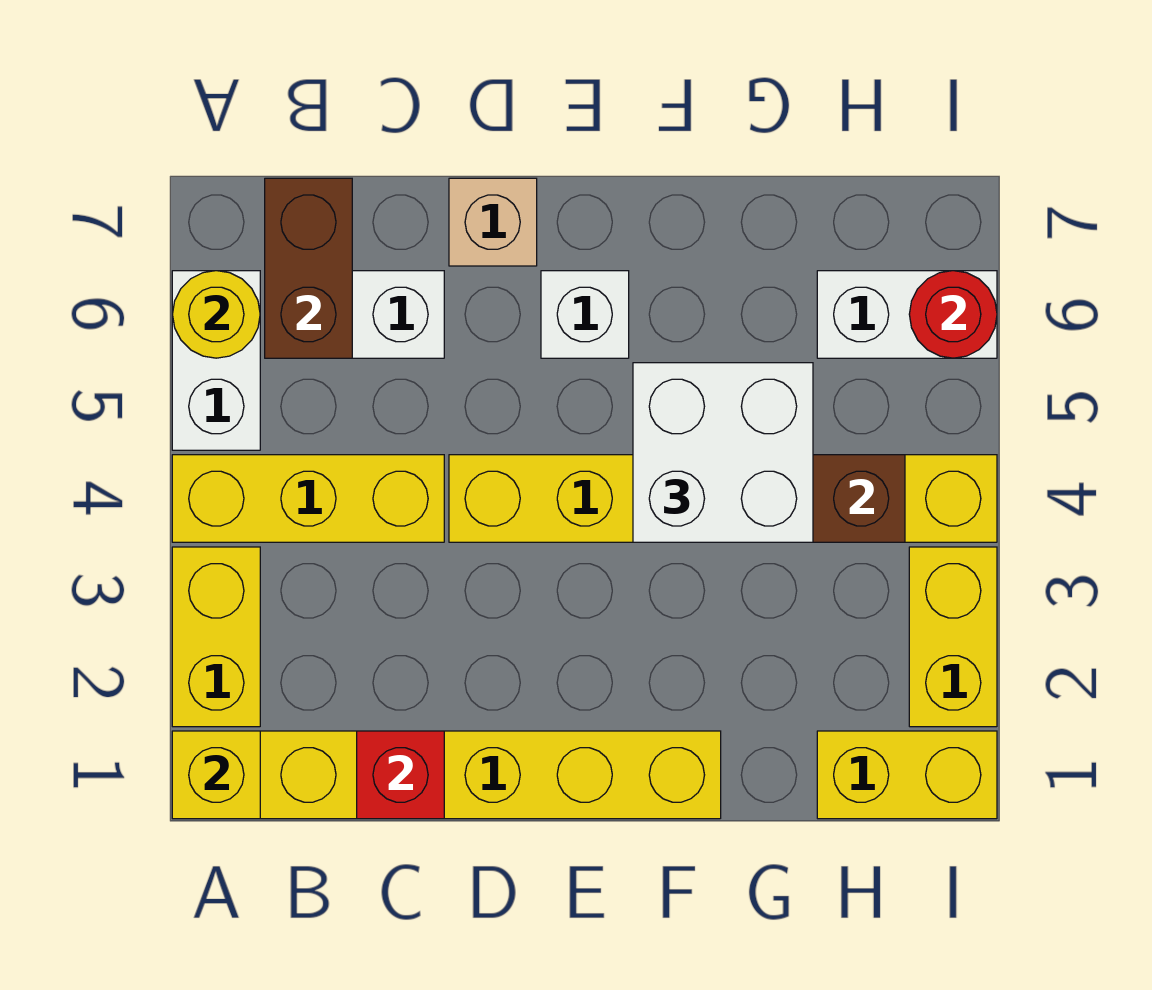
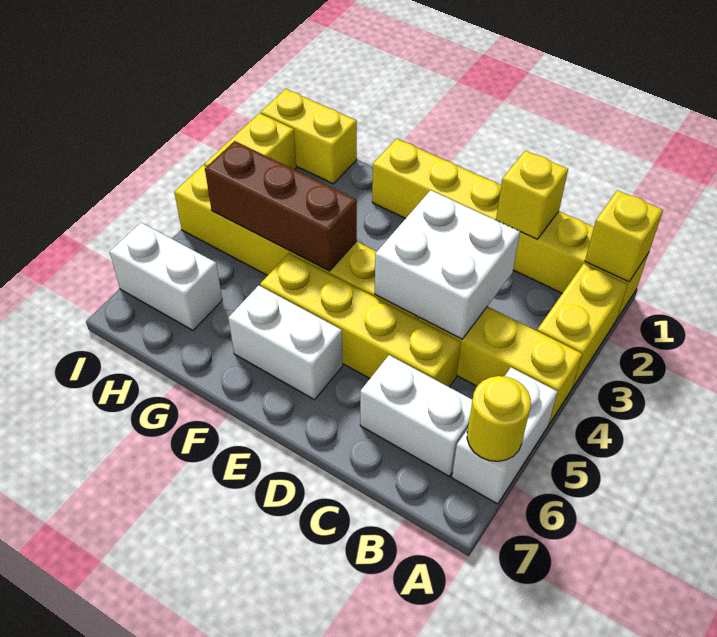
brown 1x2 brick [265,178,352,358] -> none
red 1x1 brick [357,731,444,819] -> yellow 1x1 brick [496,150,568,239]
none -> yellow 1x4 brick [260,253,461,387]
tan 1x1 brick [449,178,537,266] -> none
white 1x1 brick [541,271,629,358] -> white 1x2 brick [228,285,343,400]
white 2x2 brick [633,363,813,542] -> white 2x2 brick moved to [375,190,520,339]
red 1x1 round brick [909,271,997,358] -> none

